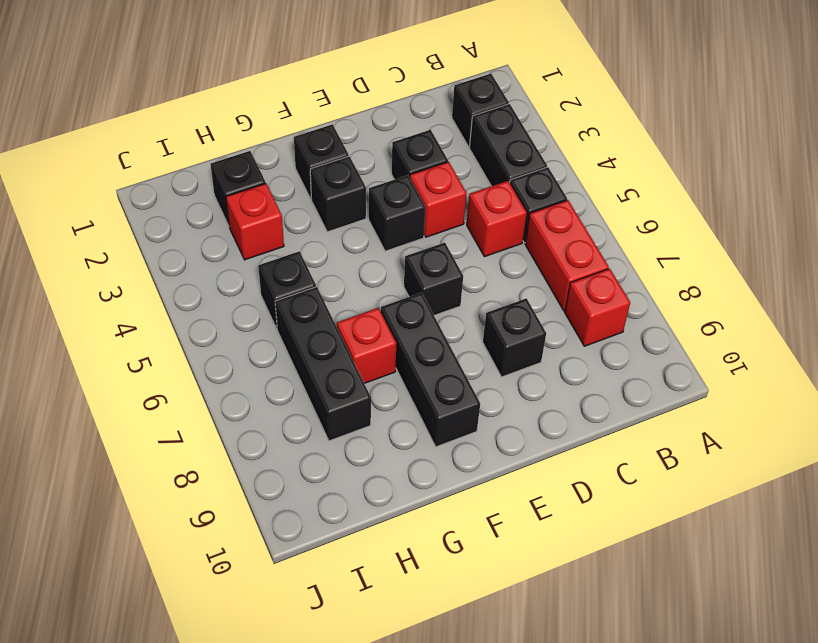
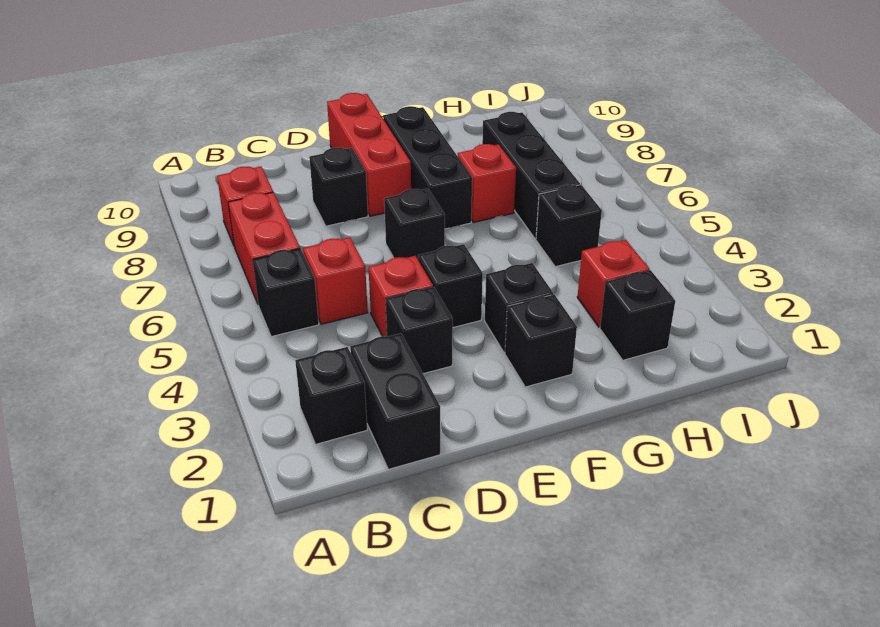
black 1x2 brick [470,104,547,186] -> black 1x2 brick moved to [350,333,440,469]
none -> red 1x3 brick [327,93,411,216]

